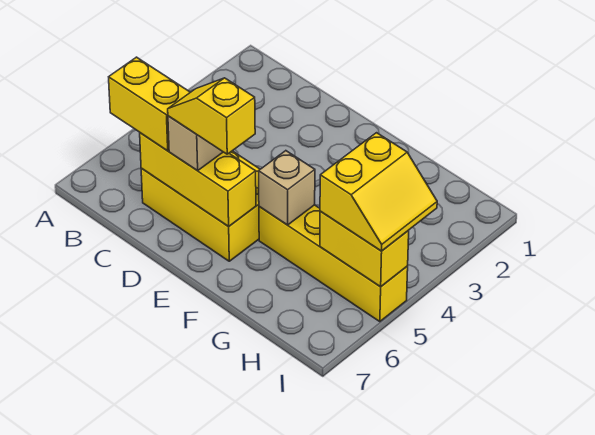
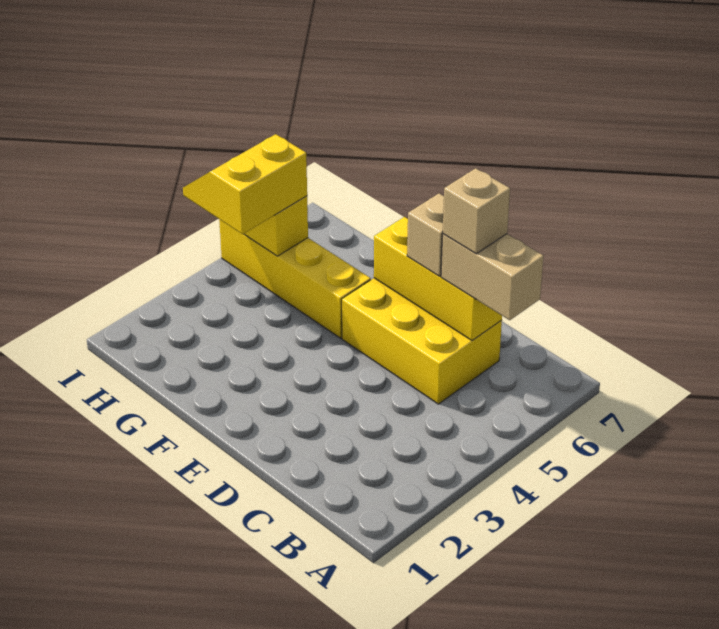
yellow 1x2 brick [109,57,190,151] -> tan 1x2 brick [441,234,544,320]
yellow 1x2 slope [168,78,255,154] -> none
tan 1x1 brick [259,151,315,225] -> tan 1x1 brick moved to [443,168,510,254]

